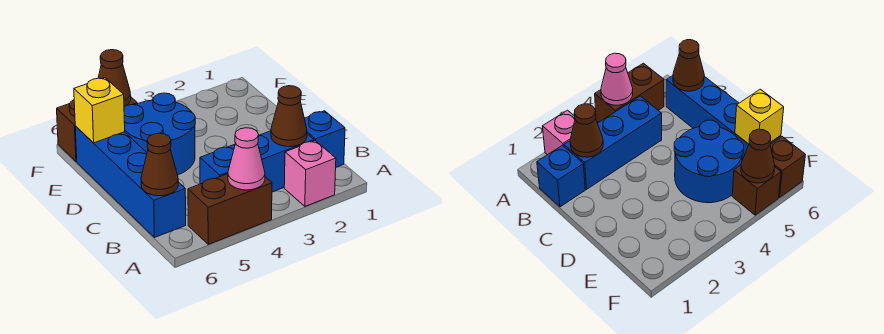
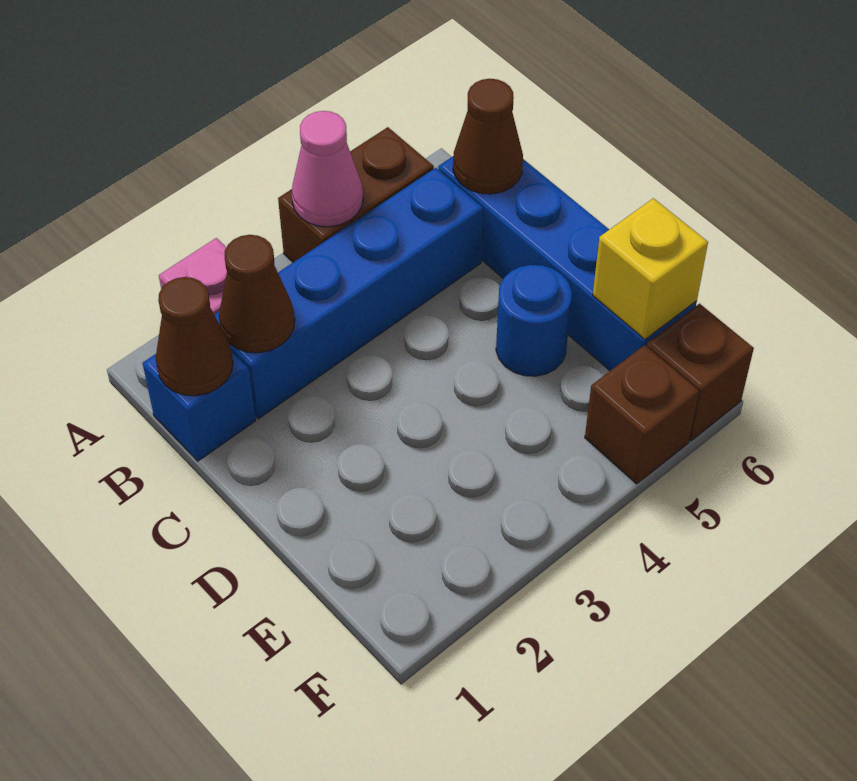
blue 1x3 brick [200,131,314,192] -> blue 1x4 brick [215,168,483,419]
blue 2x2 round brick [124,93,195,175] -> blue 1x1 round brick [496,265,572,376]
brown 1x1 cone [98,50,131,107] -> brown 1x1 cone moved to [156,277,233,396]

